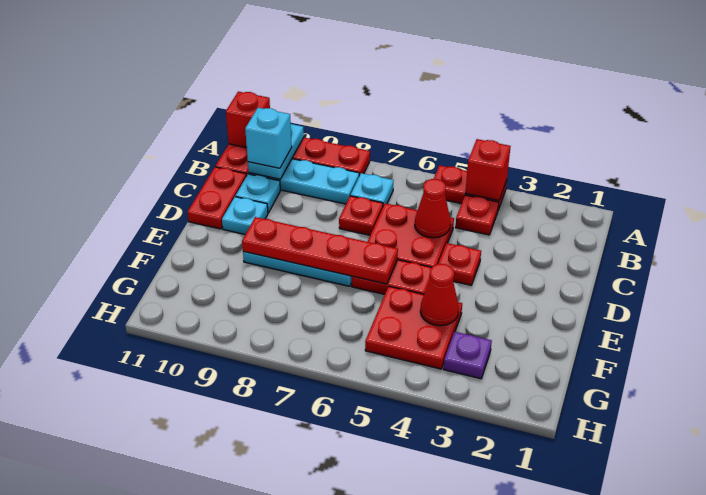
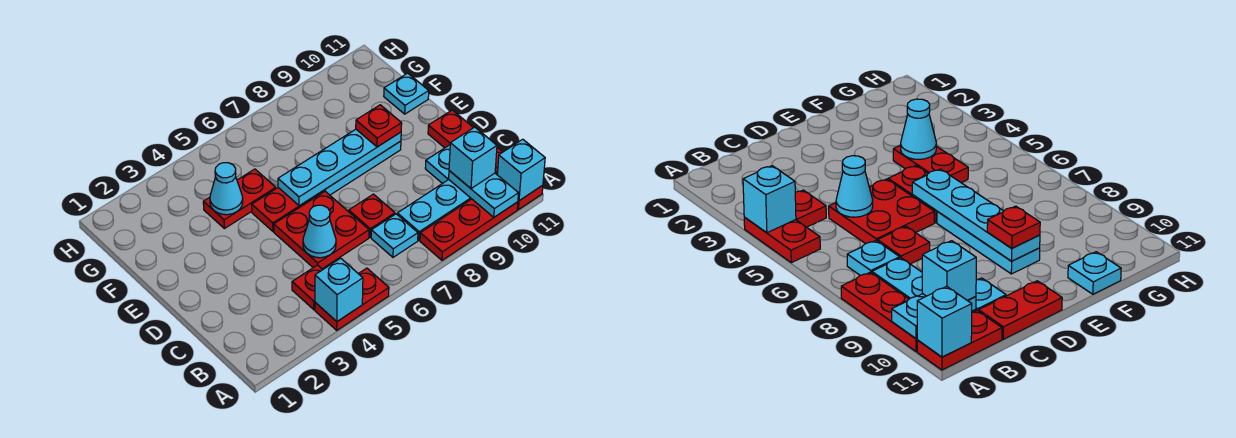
red 1x1 brick [465,139,511,201] -> cyan 1x1 brick [315,258,363,321]
red 1x1 brick [226,92,270,148] -> cyan 1x1 brick [497,139,545,201]
red 1x1 cone [415,179,450,238] -> cyan 1x1 cone [303,205,336,258]
red 1x1 plate [438,243,481,285] -> red 1x1 plate moved to [356,105,402,147]
cyan 1x1 plate [222,197,268,234] -> cyan 1x1 plate moved to [384,73,429,114]
red 1x4 plate [242,217,398,284] -> cyan 1x4 plate [278,129,401,206]
red 2x2 plate [365,286,462,369] -> red 1x2 plate [203,169,276,229]
red 1x1 cone [420,264,459,326] -> cyan 1x1 cone [210,163,243,215]
purple 1x1 plate [444,332,492,379] -> none

